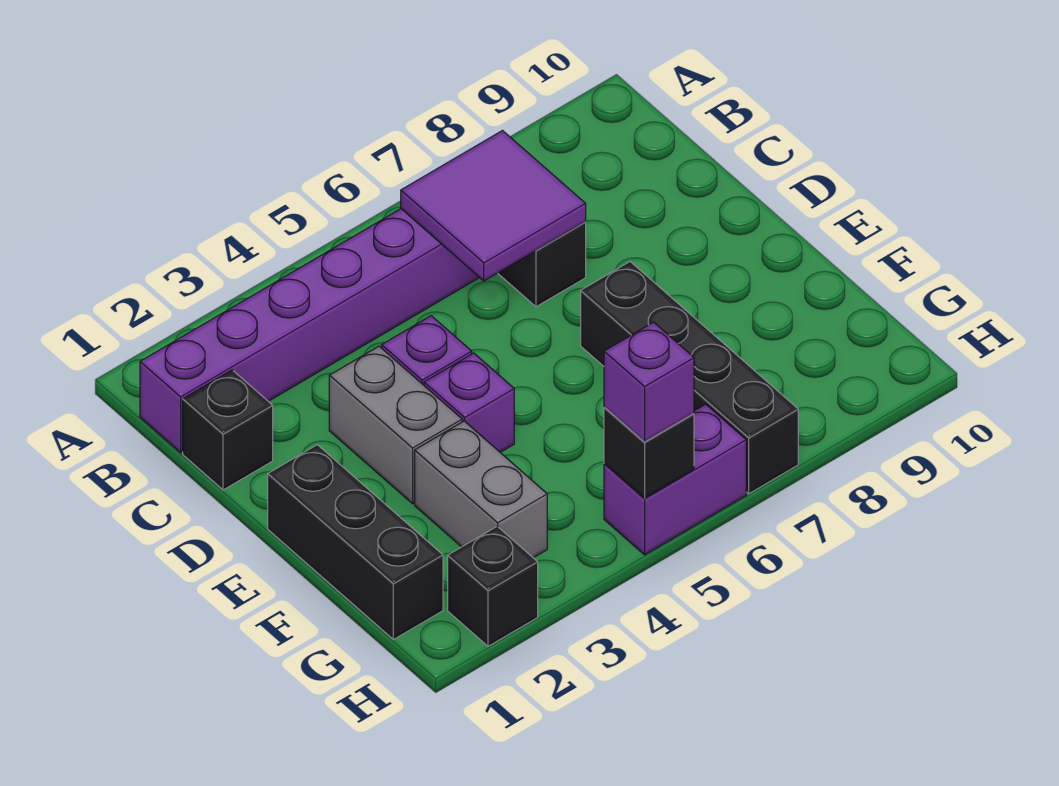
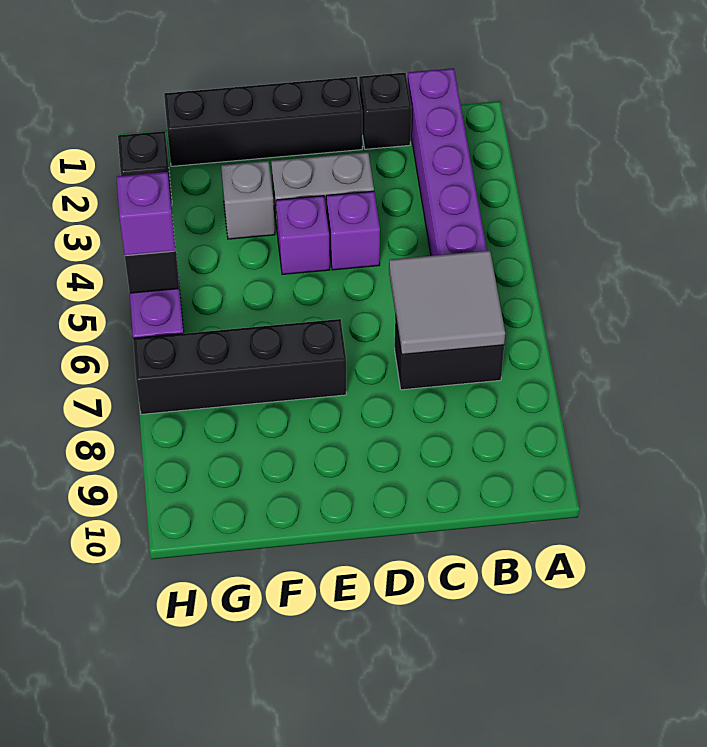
purple 2x2 tile [401,131,586,281] -> grey 2x2 tile [389,250,505,354]
black 1x3 brick [268,445,443,639] -> black 1x4 brick [164,77,362,166]
grey 1x2 brick [415,421,547,558] -> grey 1x1 brick [221,161,275,239]

